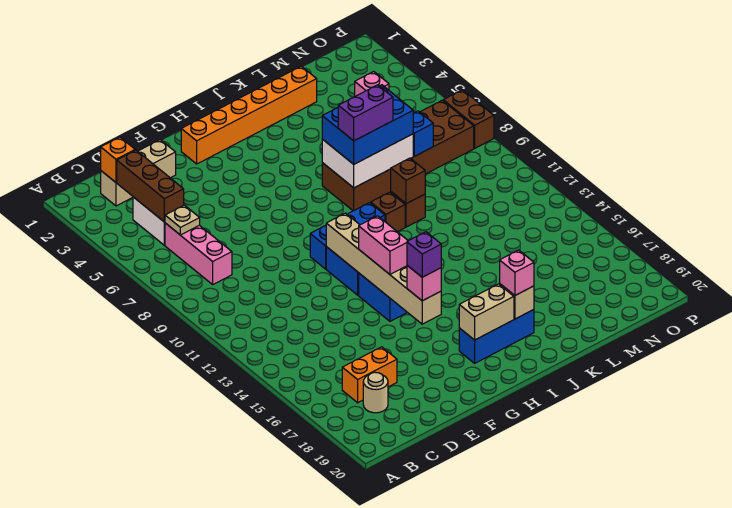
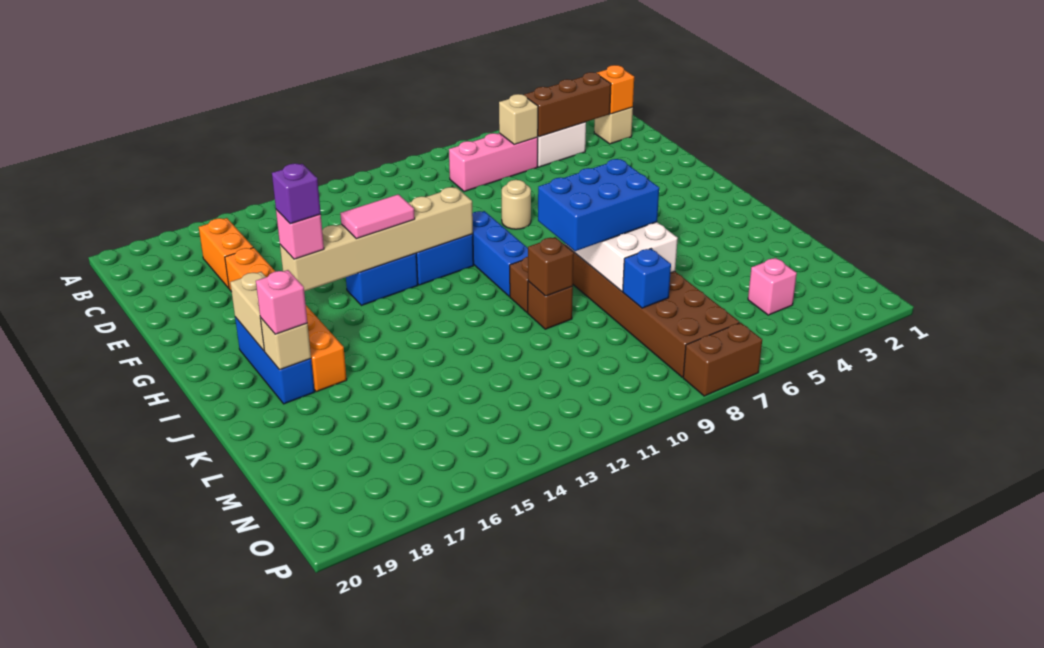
tan 1x3 brick [101,140,176,206] -> tan 1x1 brick [594,107,633,144]
tan 1x1 plate [165,205,200,235] -> tan 1x1 brick [499,94,538,144]
tan 1x1 round brick [363,372,388,413] -> tan 1x1 round brick moved to [502,180,531,229]
orange 1x6 brick [181,66,317,164] -> orange 1x6 brick moved to [225,248,347,392]
pink 1x2 brick [359,216,408,274] -> pink 1x2 tile [340,194,415,239]
blue 2x3 brick [322,85,413,164] -> blue 2x3 brick turned to [538,159,659,251]
purple 1x2 brick [338,85,393,141] -> none

